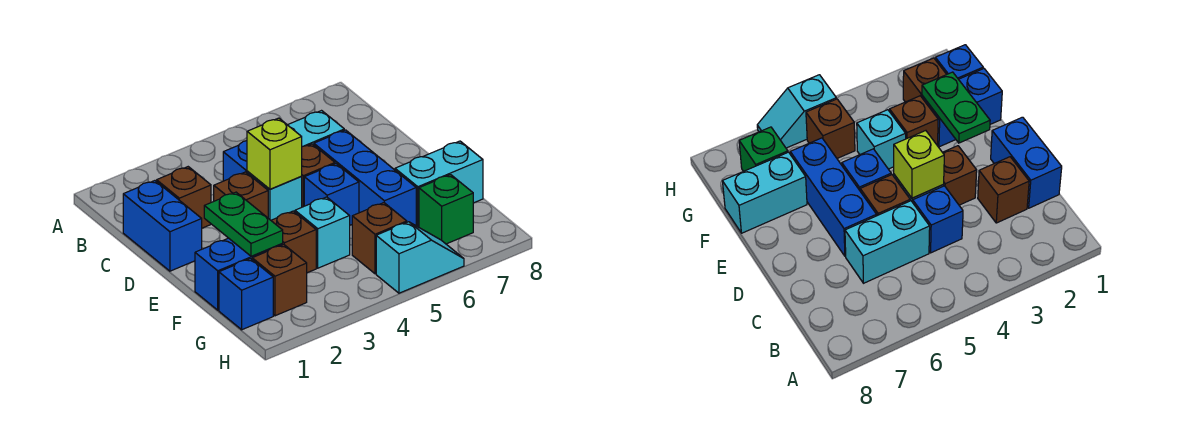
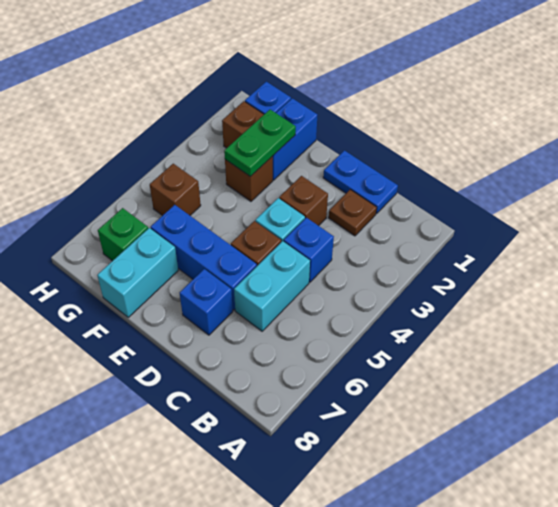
blue 1x2 brick [123,181,202,271] -> blue 1x2 plate [323,150,398,214]
brown 1x1 brick [157,167,211,228] -> brown 1x1 plate [329,190,377,236]
lime 1x1 brick [247,118,302,189] -> none
green 1x2 plate [204,192,283,256] -> green 1x2 plate turned to [224,110,296,177]
blue 1x1 brick [304,164,359,225] -> blue 1x1 brick moved to [179,269,233,335]
cyan 1x1 brick [295,197,350,268] -> none
cyan 1x2 slope [376,222,464,293] -> none

